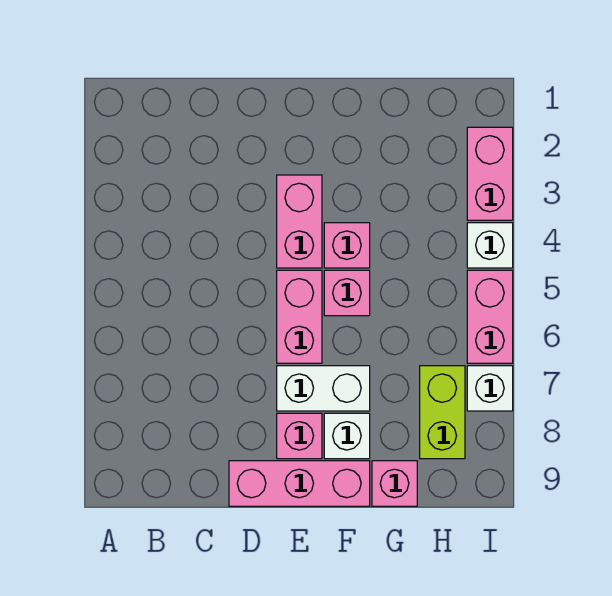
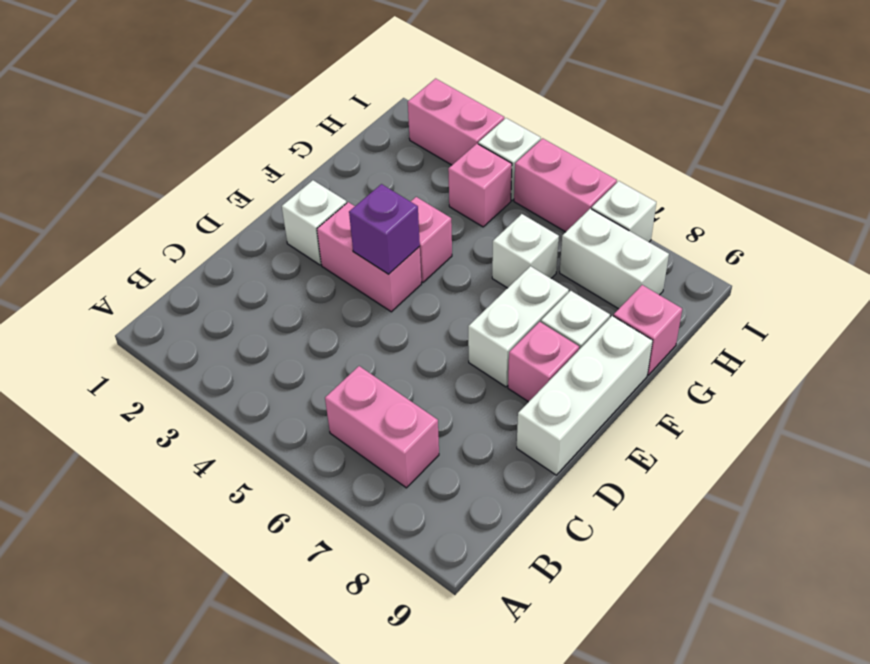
pink 1x3 brick [229,461,370,506] -> white 1x3 brick [517,316,653,475]
none -> white 1x1 brick [282,180,347,265]
none -> purple 1x1 brick [349,184,420,274]
pink 1x2 brick [277,270,322,363] -> pink 1x2 brick moved to [325,366,439,488]
pink 1x1 brick [324,270,370,316] -> pink 1x1 brick moved to [448,144,512,227]
none -> white 1x1 brick [492,214,559,288]
lime 1x2 brick [420,366,465,459] -> white 1x2 brick [560,209,669,309]

